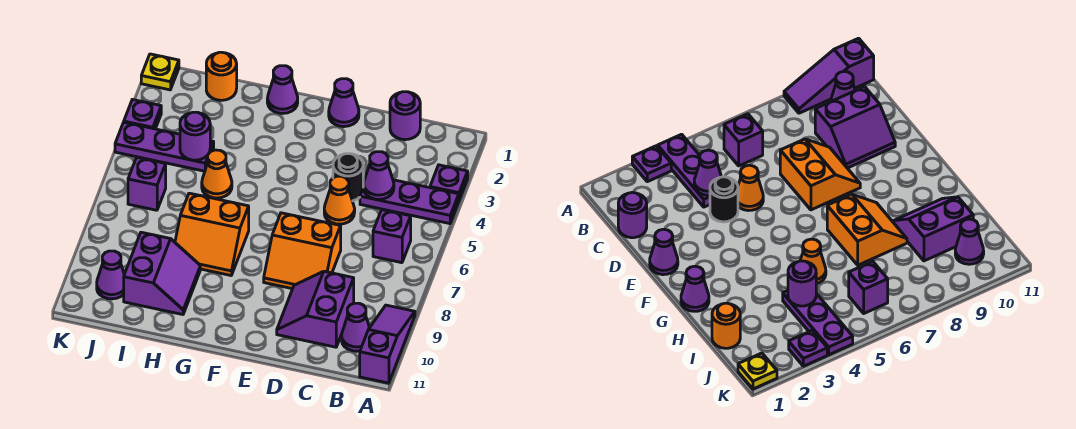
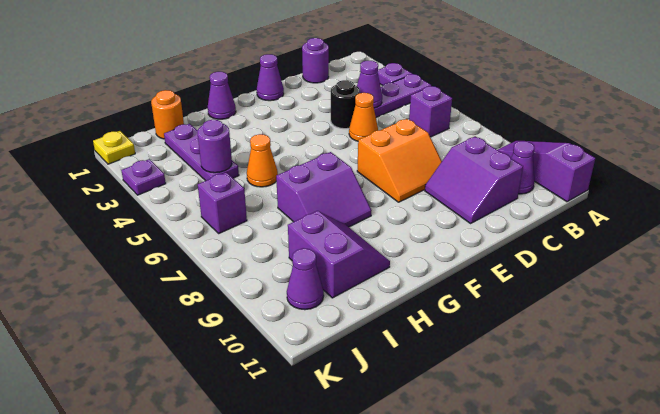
orange 2x2 slope [175,193,249,275] -> purple 2x2 slope [276,152,372,227]
purple 1x3 plate [115,122,214,171] -> purple 1x3 plate turned to [164,124,239,181]

